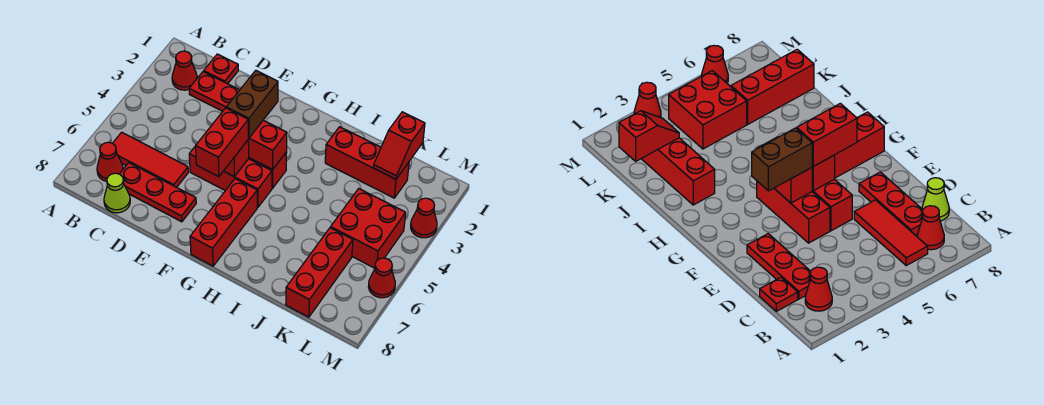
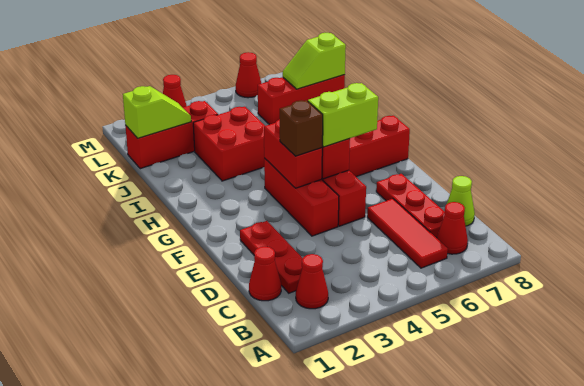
red 1x1 plate [204,54,238,84] -> red 1x1 cone [249,246,281,301]
brown 1x2 brick [226,70,278,138] -> brown 1x1 brick [280,100,323,156]
red 1x2 brick [196,108,248,177] -> lime 1x2 brick [308,83,378,147]
red 1x3 brick [325,127,409,198] -> red 1x3 brick turned to [125,101,218,169]
red 1x2 slope [373,112,425,179] -> lime 1x2 slope [123,86,191,138]
red 2x2 brick [331,189,406,268] -> red 2x2 brick moved to [193,107,265,181]
none -> lime 1x2 slope [283,33,346,89]

